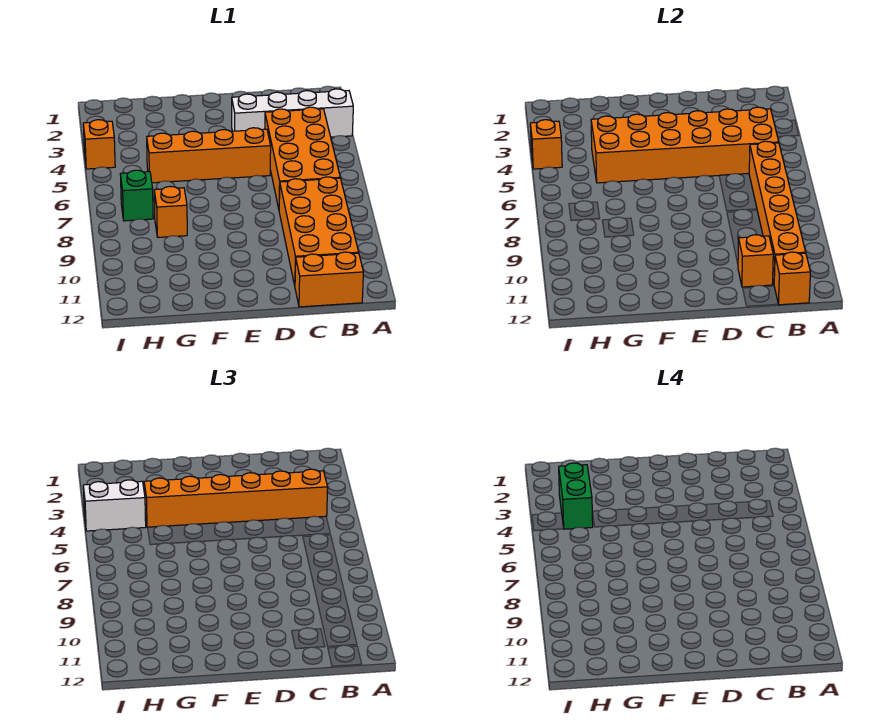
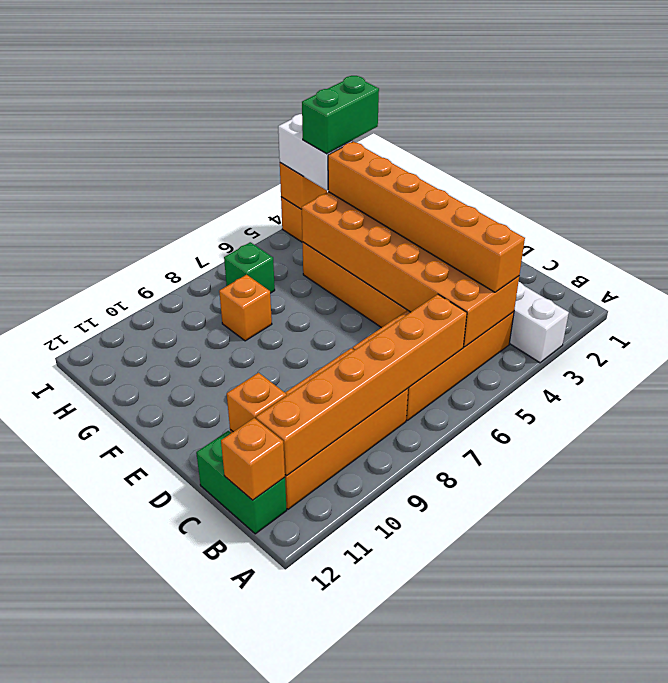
orange 1x2 brick [295,252,363,307] -> green 1x2 brick [196,431,287,534]

